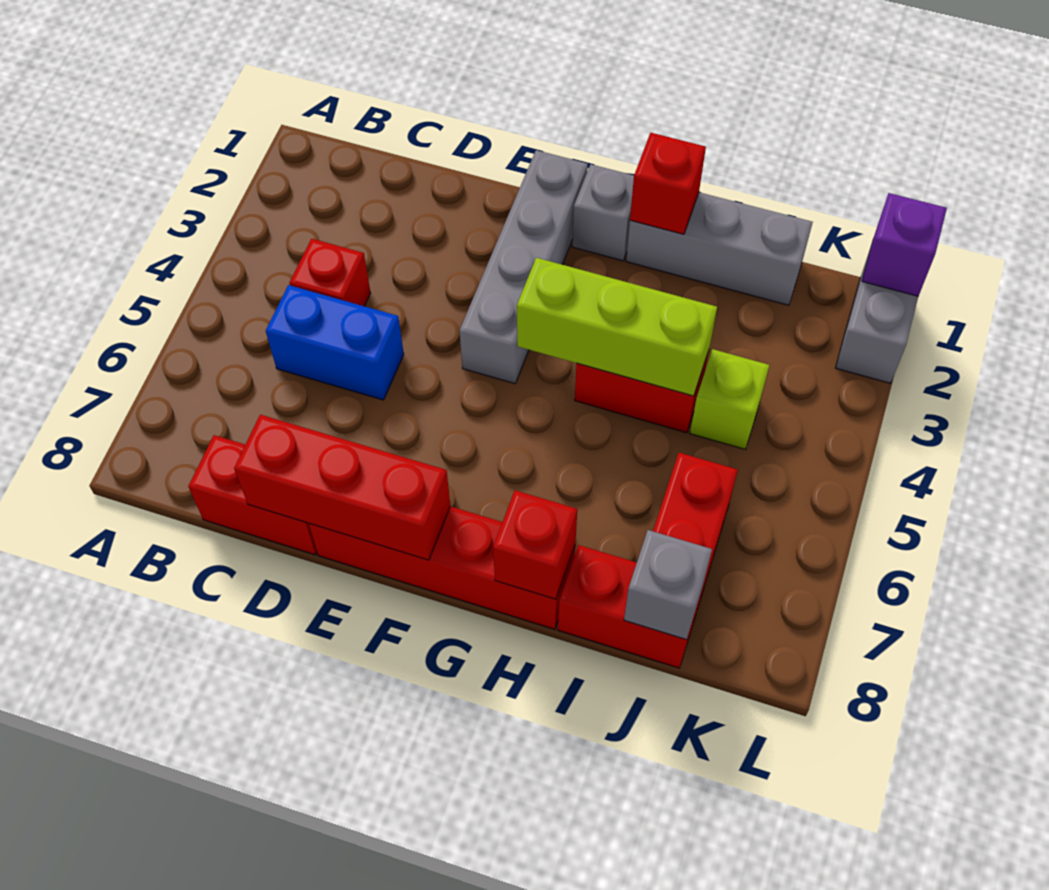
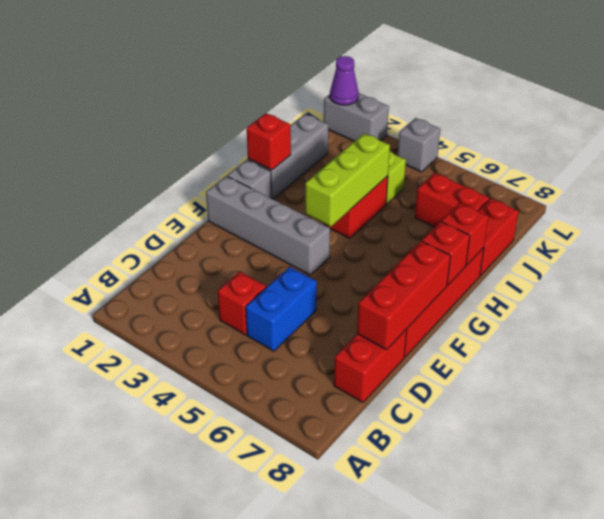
none -> red 1x1 brick [422,221,470,285]
grey 1x1 brick [624,530,712,640] -> grey 1x1 brick moved to [398,118,440,172]
purple 1x1 brick [862,193,947,296] -> purple 1x1 cone [330,56,359,105]

